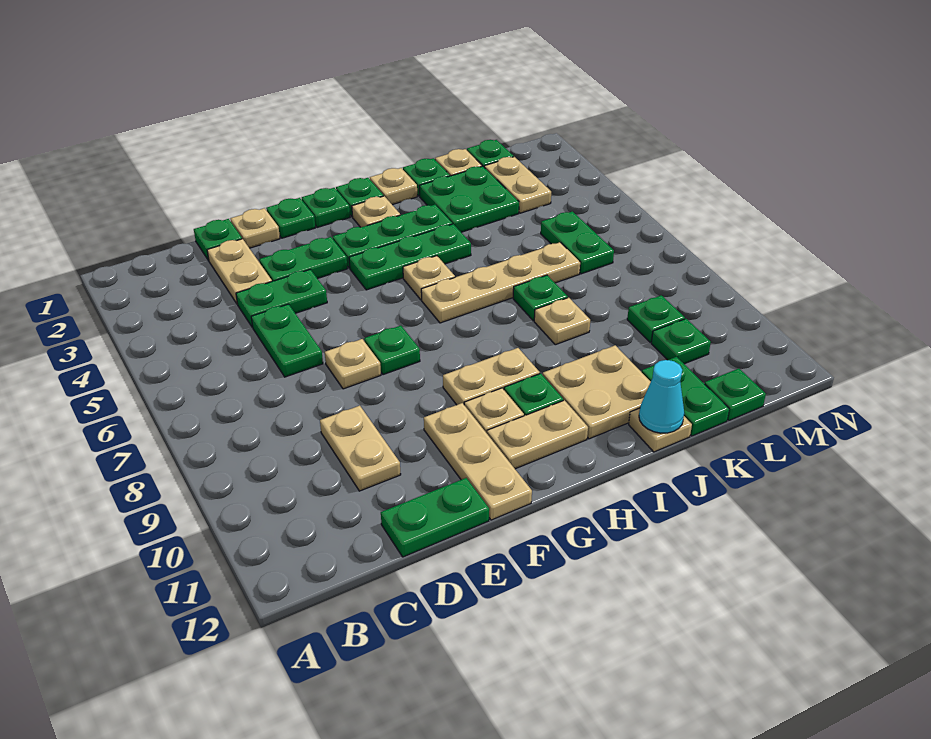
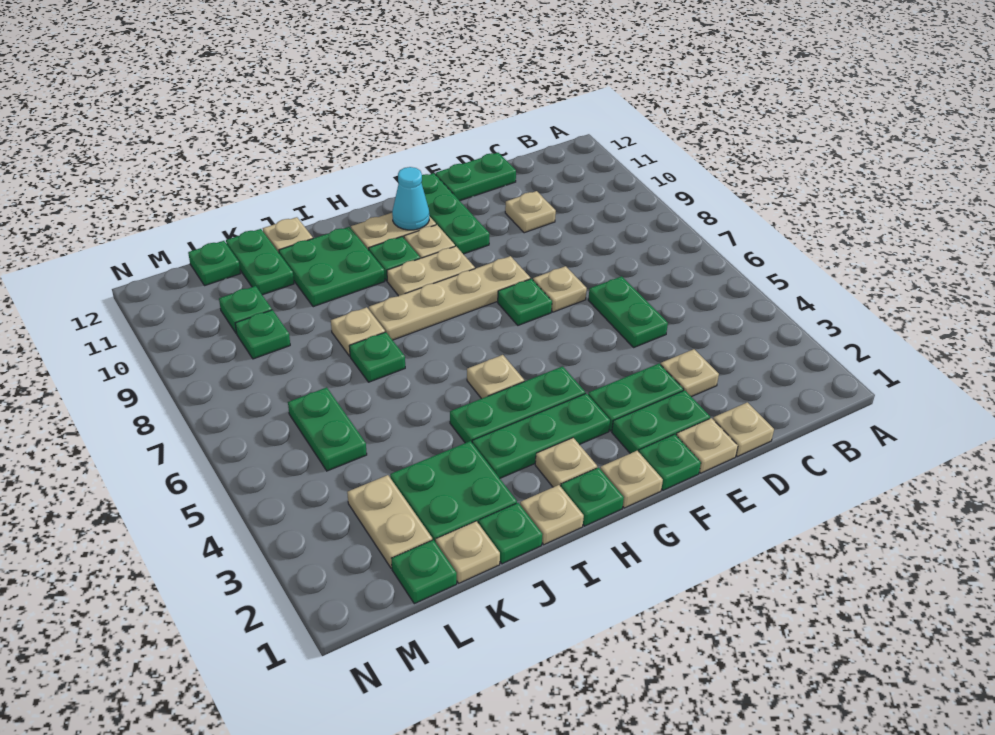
green 1x1 plate [194,219,242,261] -> tan 1x1 plate [713,402,774,457]
tan 1x2 plate [207,239,272,304] -> tan 1x1 plate [661,349,719,397]
green 1x2 plate [236,270,327,327] -> green 1x2 plate moved to [612,390,710,453]
tan 1x2 plate [320,406,401,491] -> tan 1x1 plate [505,191,556,233]
tan 1x3 plate [424,403,532,520] -> green 1x3 plate [421,173,489,254]
green 1x1 plate [302,188,350,228] -> tan 1x1 plate [600,451,663,508]
tan 1x4 plate [421,242,580,323] -> tan 1x4 plate moved to [369,256,530,340]
tan 2x2 plate [543,345,651,439] -> green 2x2 plate [279,227,385,307]
cyan 1x1 cone [639,360,684,433] -> cyan 1x1 cone moved to [392,167,429,230]

